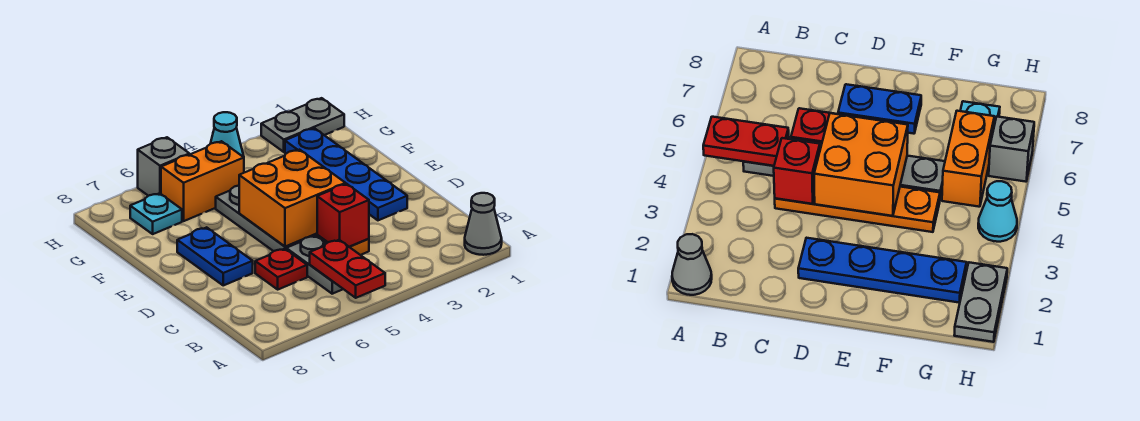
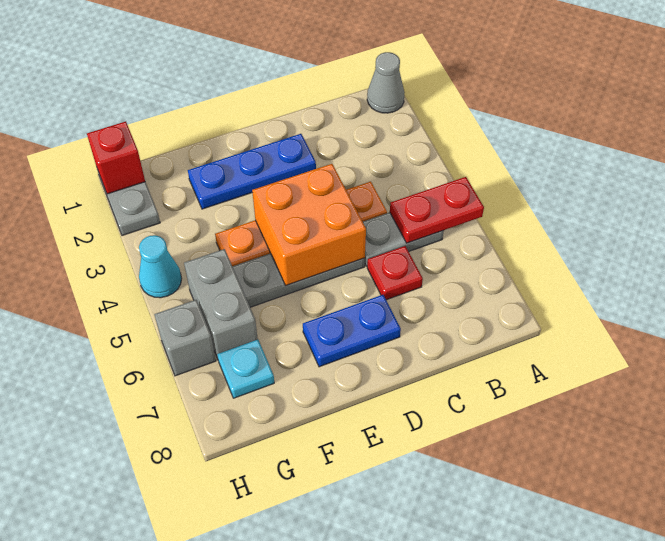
red 1x1 brick [317,184,369,247] -> red 1x1 brick moved to [87,121,145,194]
blue 1x4 plate [285,128,407,220] -> blue 1x3 plate [188,134,316,209]
orange 1x2 brick [161,141,244,221] -> grey 1x2 brick [184,249,258,359]

